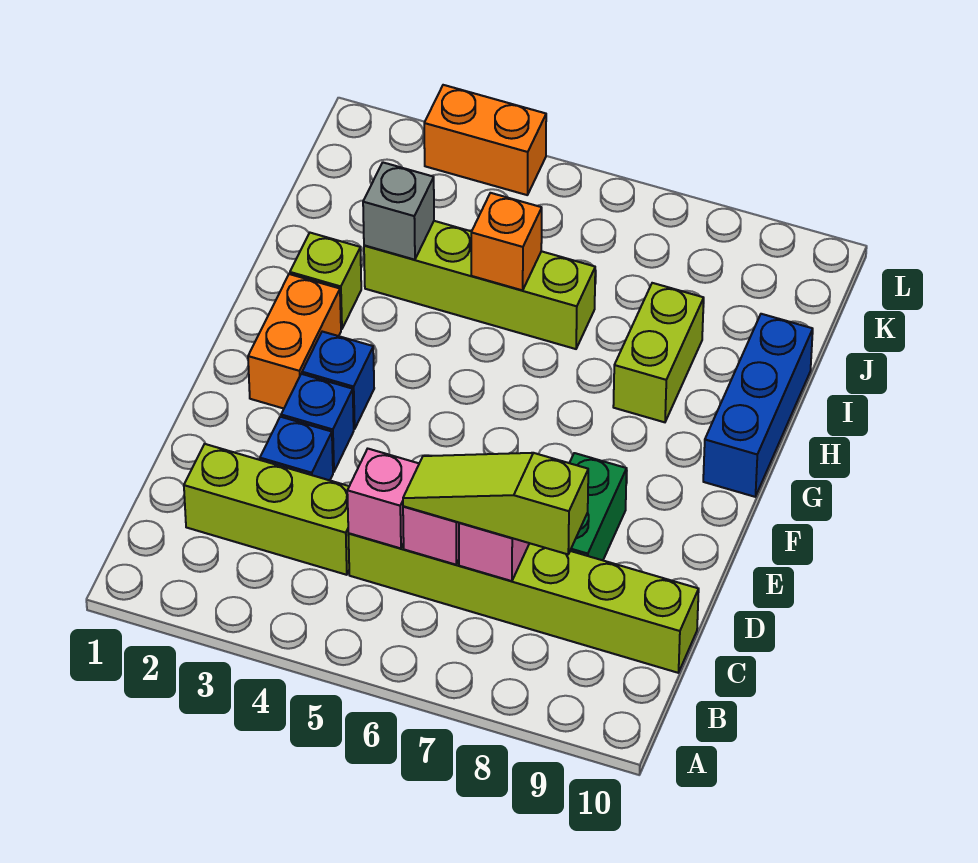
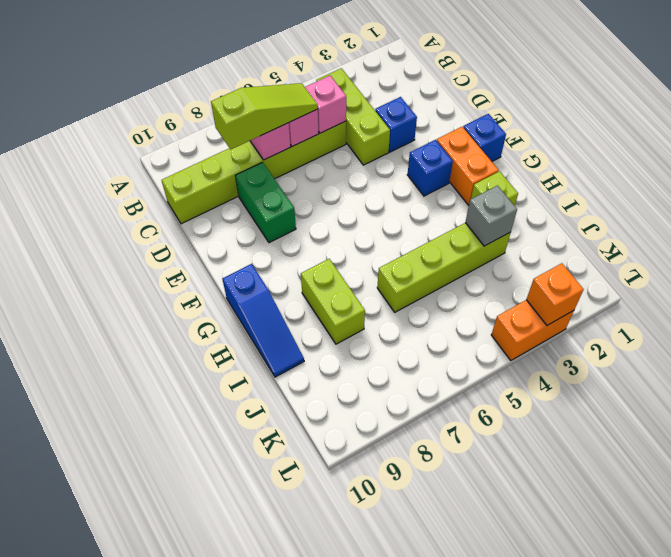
lime 1x3 brick [184,444,349,575] -> lime 1x3 brick turned to [316,68,390,165]
blue 1x1 brick [281,374,354,472] -> blue 1x1 brick moved to [463,114,506,161]
blue 1x3 brick [703,314,813,497] -> blue 1x3 slope [222,264,304,377]
orange 1x1 brick [471,193,542,290] -> orange 1x1 brick moved to [526,263,584,325]

